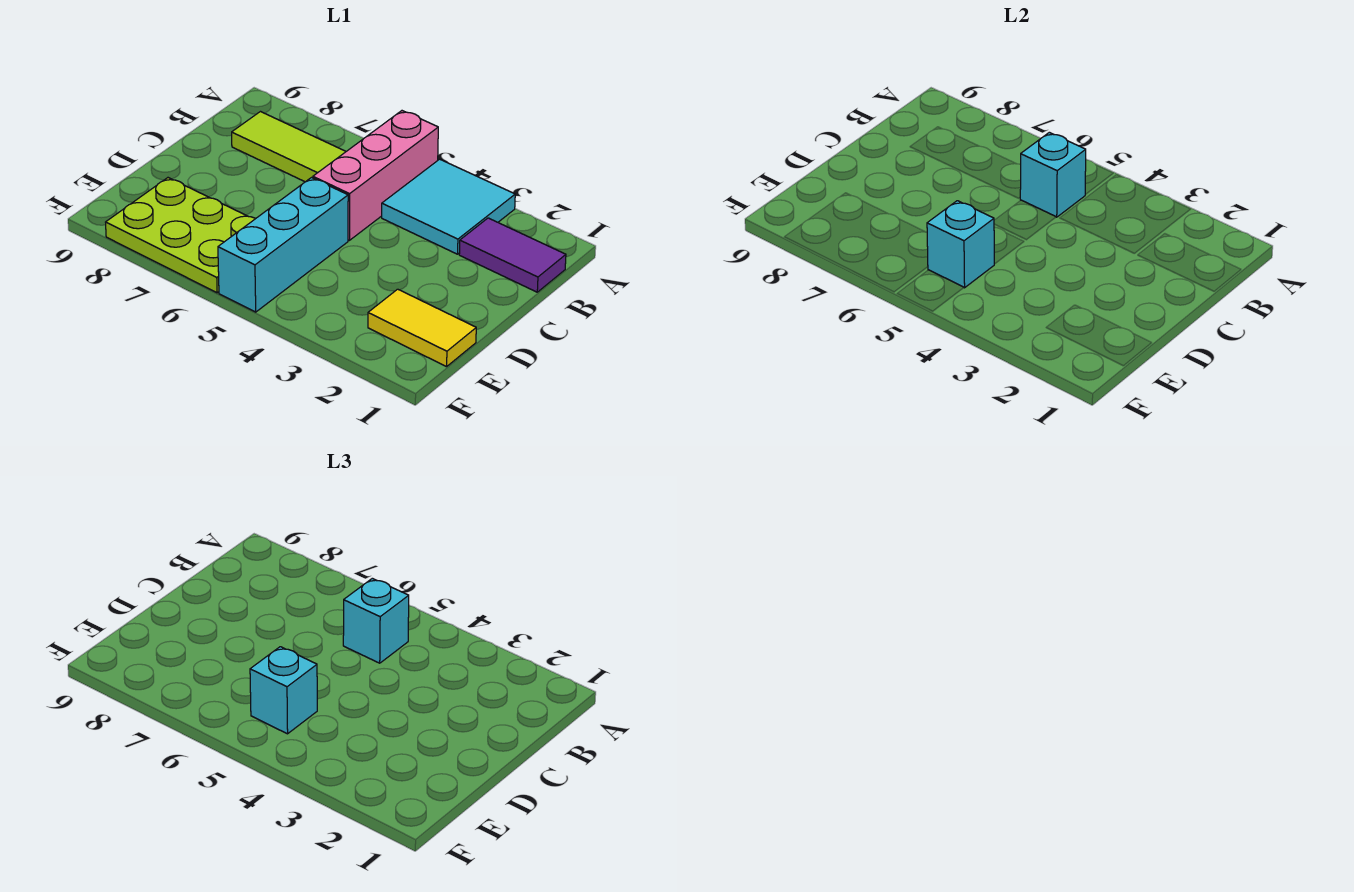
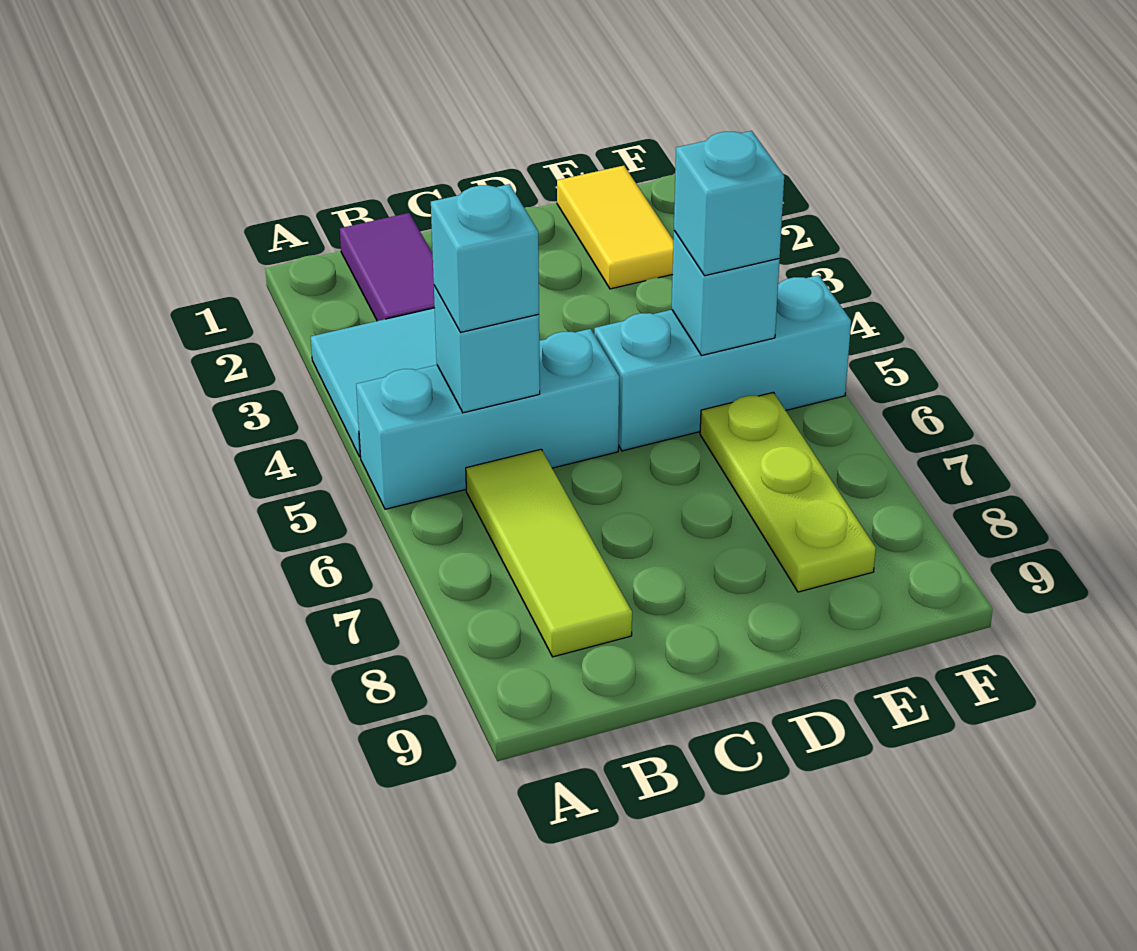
pink 1x3 brick [313,111,438,240] -> cyan 1x3 brick [356,329,619,509]
lime 2x3 plate [106,178,255,293] -> lime 1x3 plate [700,392,876,592]

